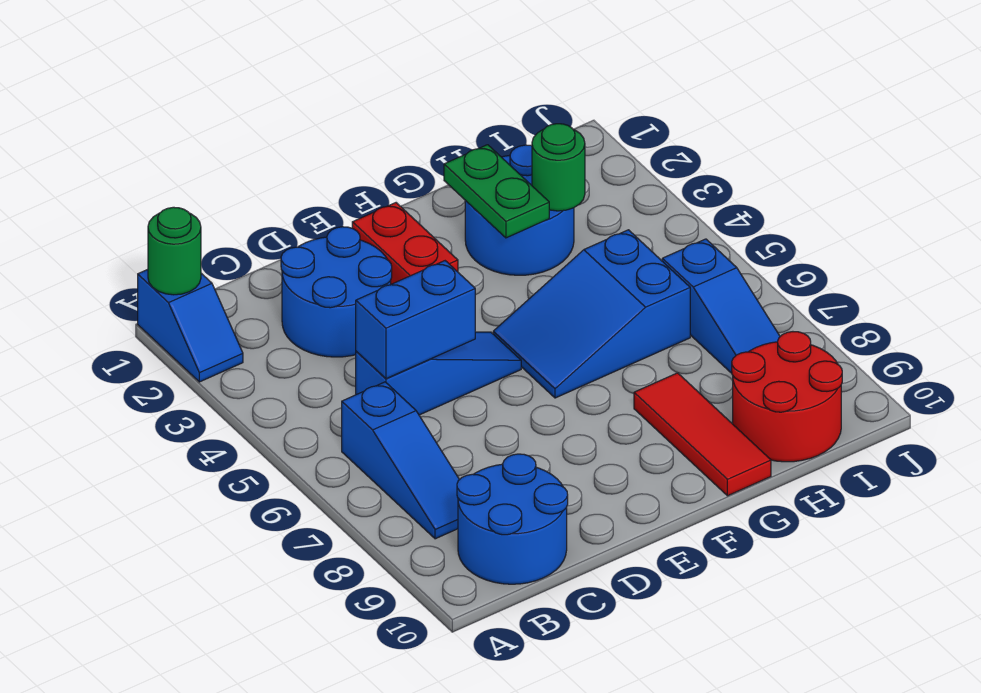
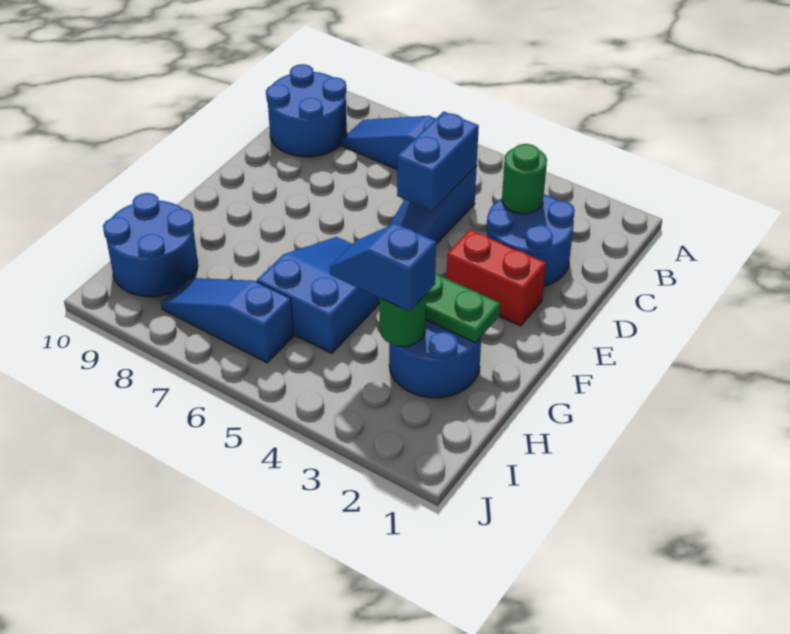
blue 1x2 slope [138,269,243,382] -> blue 1x2 slope moved to [330,223,436,312]
green 1x1 round brick [148,207,201,295] -> green 1x1 round brick moved to [502,144,547,214]
red 1x3 tile [634,373,771,496] -> none
red 2x2 round brick [732,332,842,462] -> blue 2x2 round brick [103,193,198,297]

